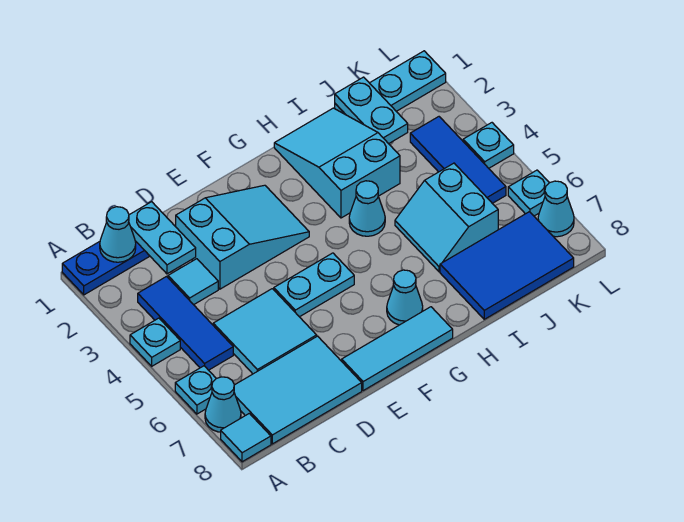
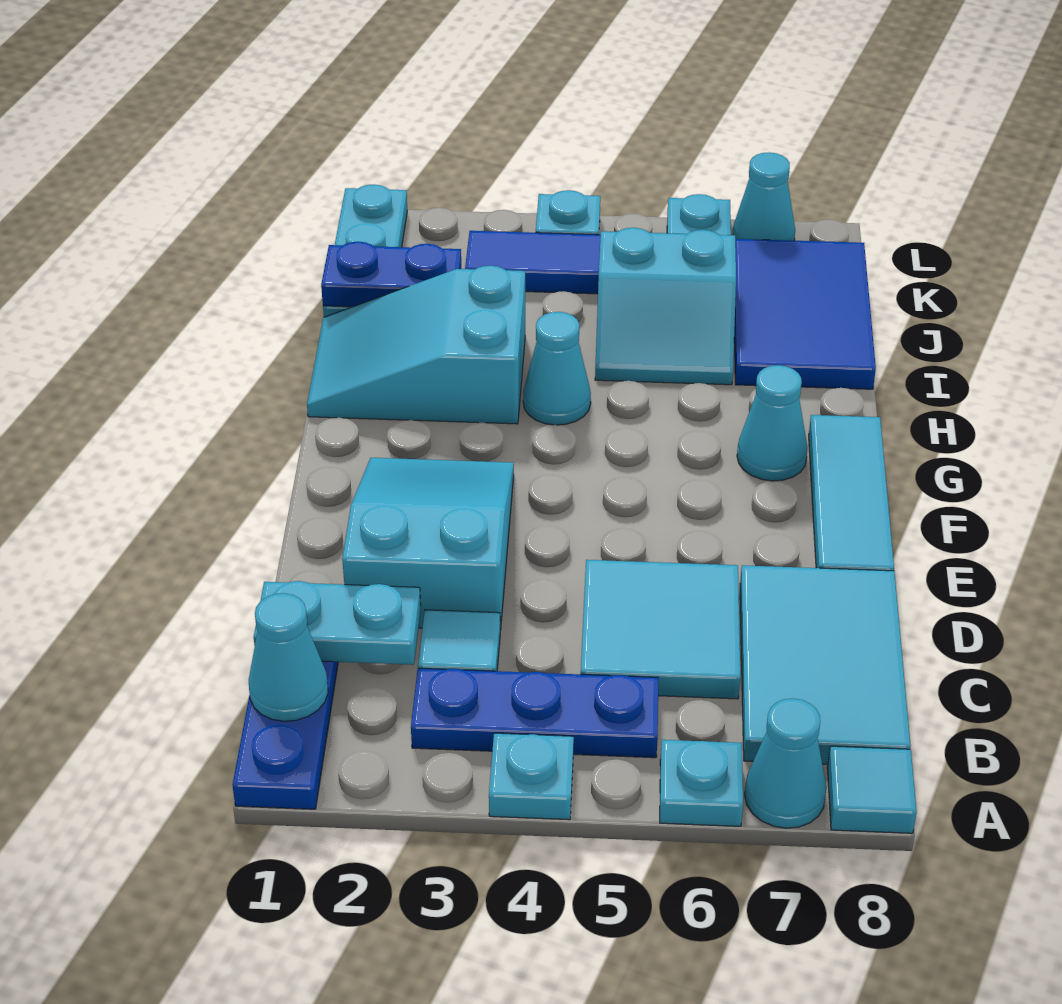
blue 1x3 tile [138,277,233,370] -> blue 1x3 plate [411,668,658,758]
cyan 1x2 plate [274,253,354,317] -> none
cyan 1x2 plate [335,77,408,144] -> blue 1x2 plate [321,242,461,307]

